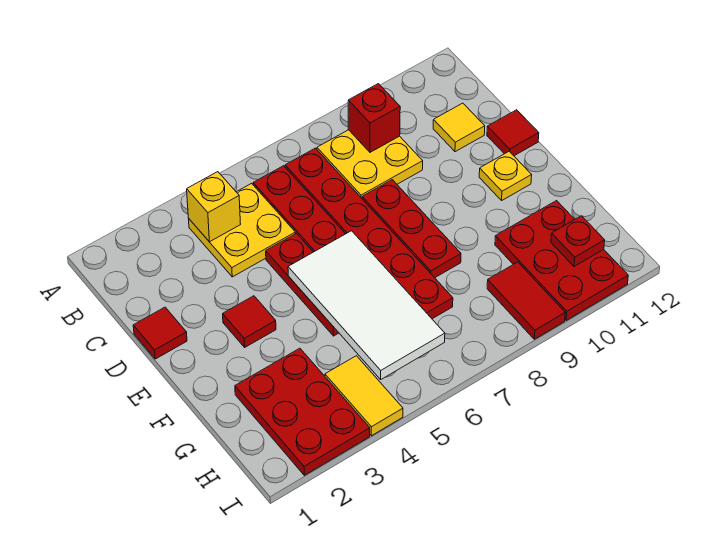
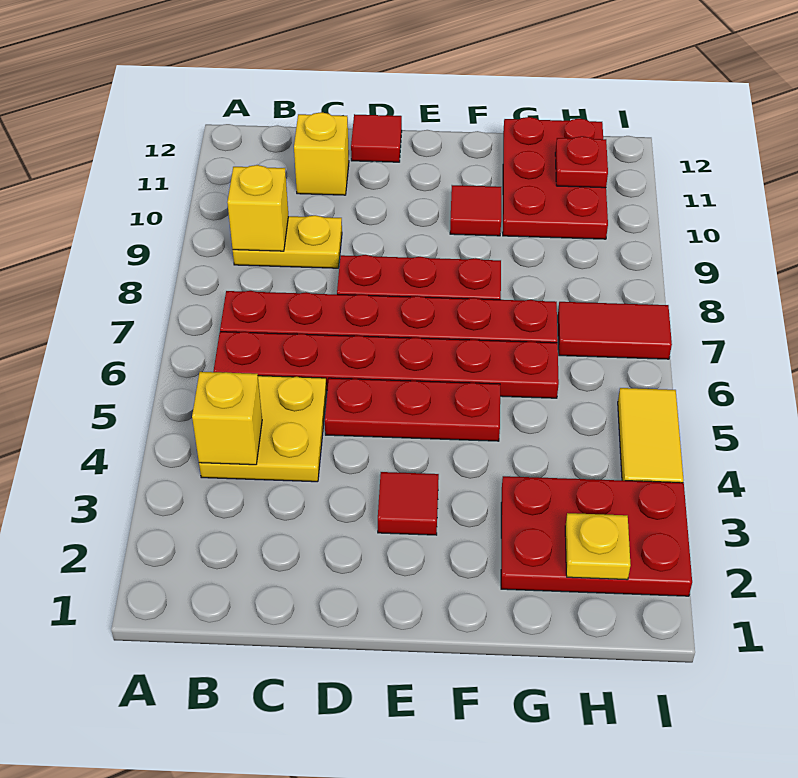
yellow 2x2 plate [317,130,423,198] -> yellow 1x2 plate [233,215,342,268]
red 1x1 brick [348,84,400,152] -> yellow 1x1 brick [227,165,288,251]
yellow 1x1 tile [433,103,485,152] -> yellow 1x1 brick [294,112,349,195]
red 1x1 tile [133,307,187,359] -> red 1x1 tile moved to [450,185,501,236]
white 2x4 tile [288,231,445,379] -> none
yellow 1x1 plate [479,151,532,200] -> yellow 1x1 plate moved to [565,513,630,580]
red 2x3 plate [495,201,628,321] -> red 2x3 plate turned to [503,117,608,239]
yellow 1x2 tile [325,356,403,436] -> yellow 1x2 tile turned to [618,388,683,483]
red 1x2 tile [487,262,565,339] -> red 1x2 tile moved to [558,302,672,359]

